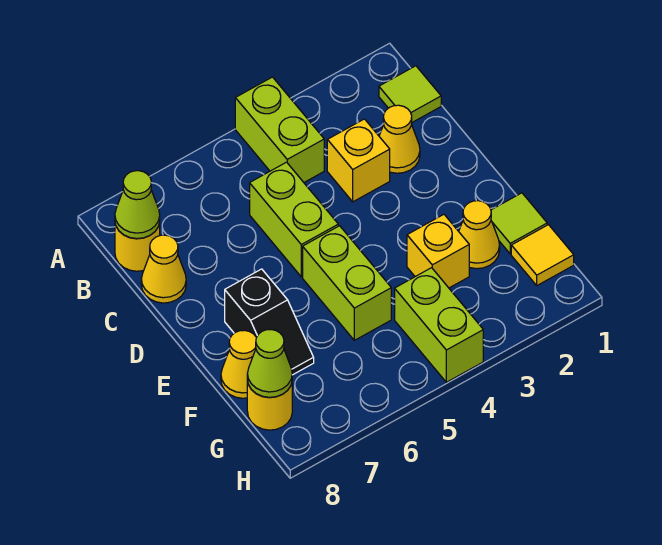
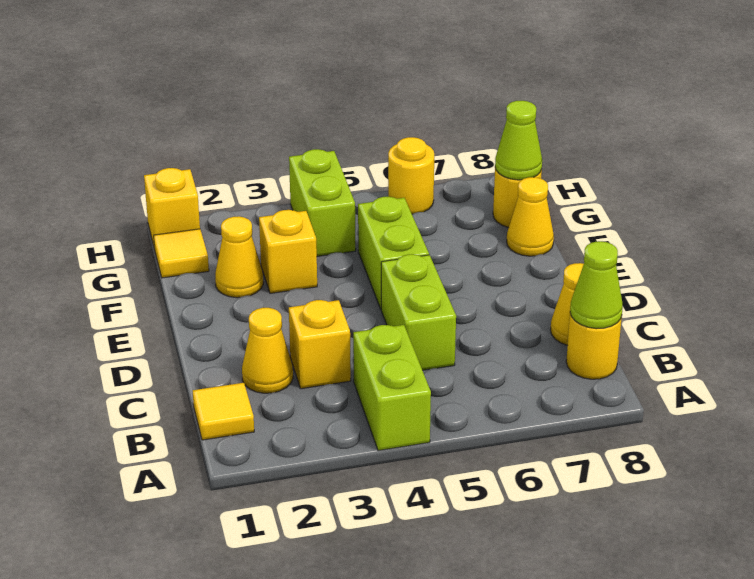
lime 1x1 tile [379,66,441,122] -> yellow 1x1 tile [193,383,254,440]
black 1x2 slope [225,269,314,375] -> none
lime 1x1 tile [491,193,547,254] -> none
none -> yellow 1x1 brick [144,168,200,249]
none -> yellow 1x1 round brick [388,137,434,214]

